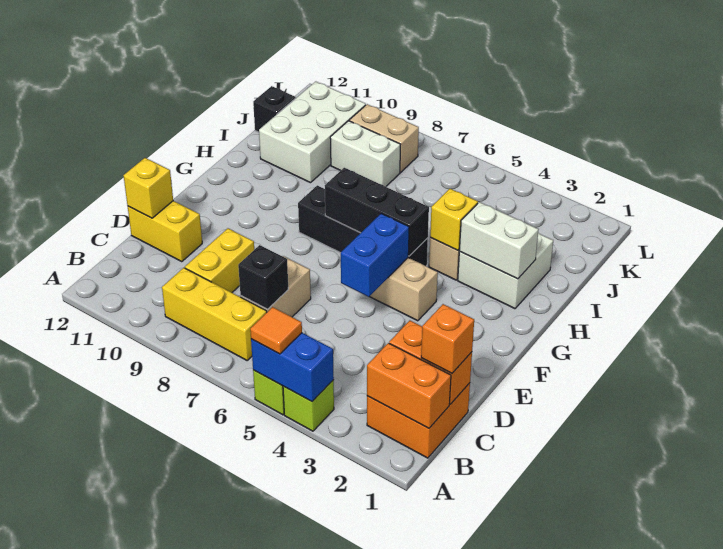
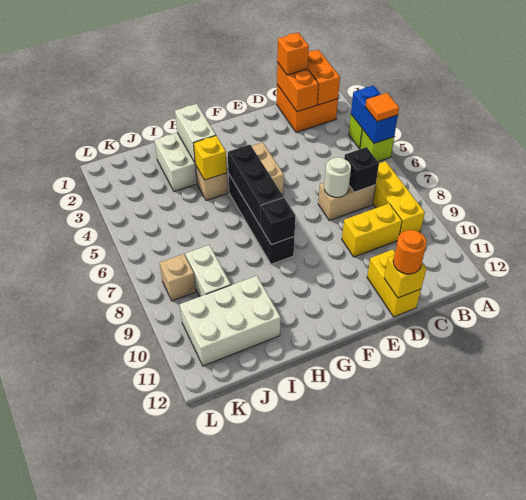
none -> white 1x1 round brick [324,157,351,197]
none -> orange 1x1 round brick [393,230,427,274]
blue 1x2 brick [341,213,409,297] -> none
black 1x1 brick [253,86,296,132] -> black 1x1 brick moved to [260,197,296,245]
tan 1x2 brick [349,104,419,172] -> tan 1x1 brick [160,254,196,301]

